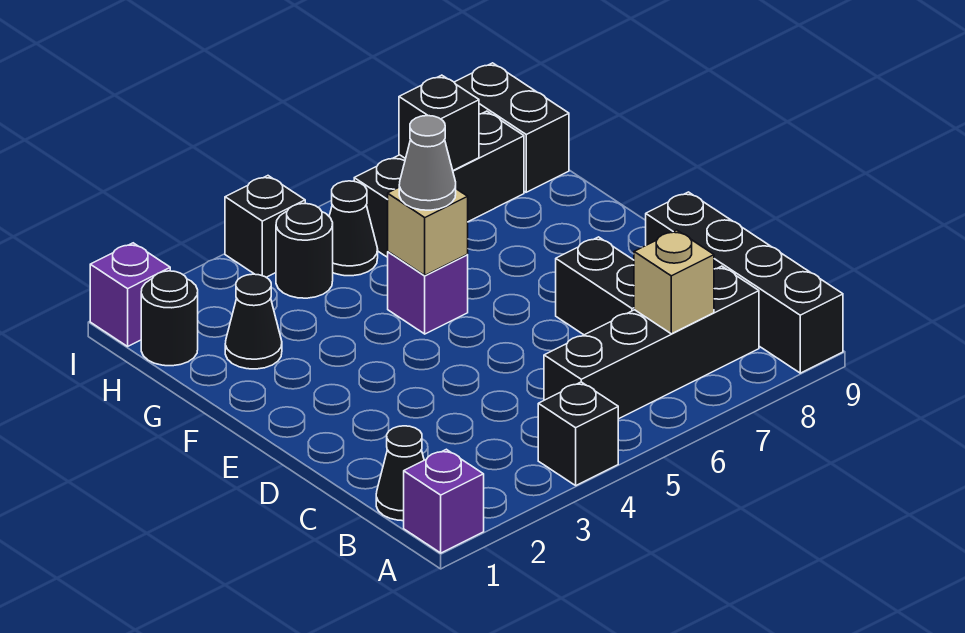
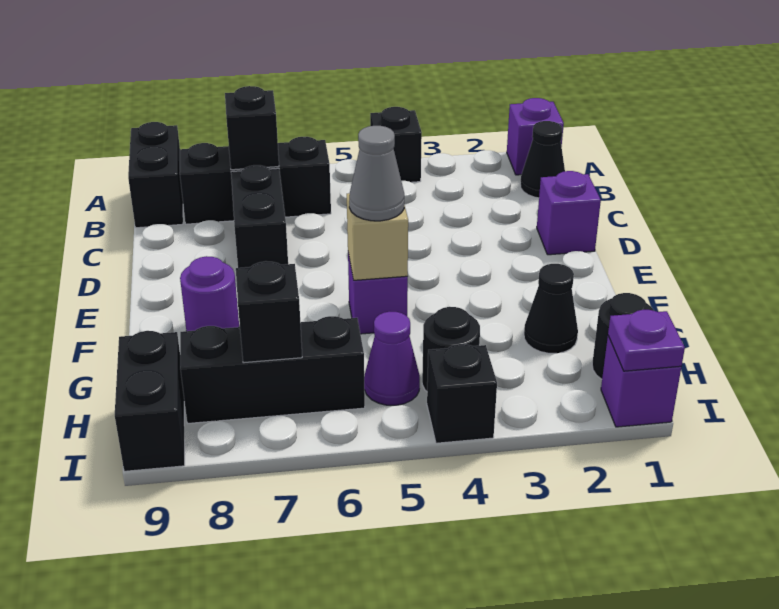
black 1x4 brick [646,192,843,373] -> black 1x2 brick [128,122,183,228]
black 1x4 brick [544,266,759,419] -> black 1x3 brick [180,137,331,224]
tan 1x1 brick [634,230,714,334] -> black 1x1 brick [225,86,279,170]
none -> purple 1x1 brick [537,171,601,255]
none -> purple 1x1 round brick [180,256,239,331]
black 1x1 cone [329,181,378,276] -> purple 1x1 cone [364,312,420,405]
none -> purple 1x1 plate [608,310,685,371]

